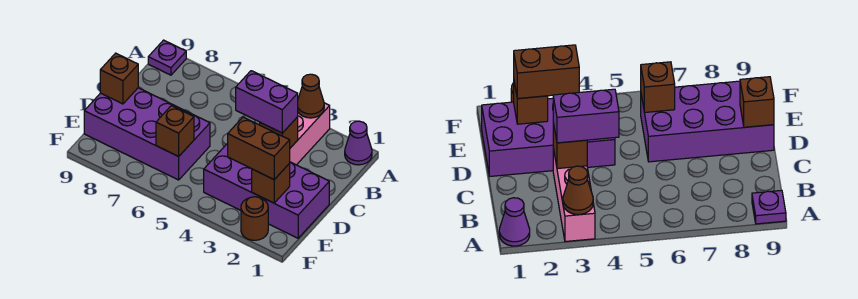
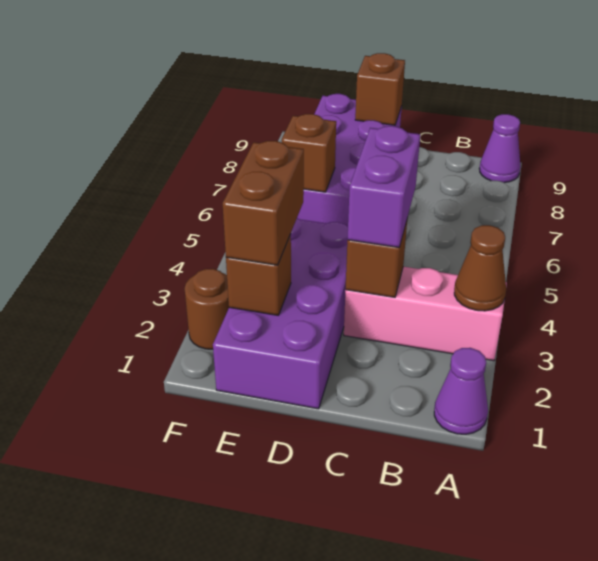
purple 1x1 plate [148,40,186,75] -> purple 1x1 cone [479,114,521,183]

